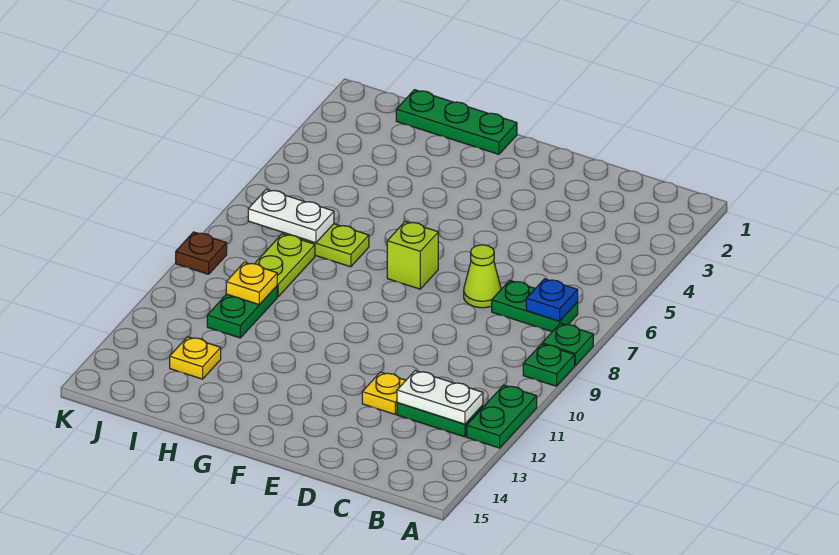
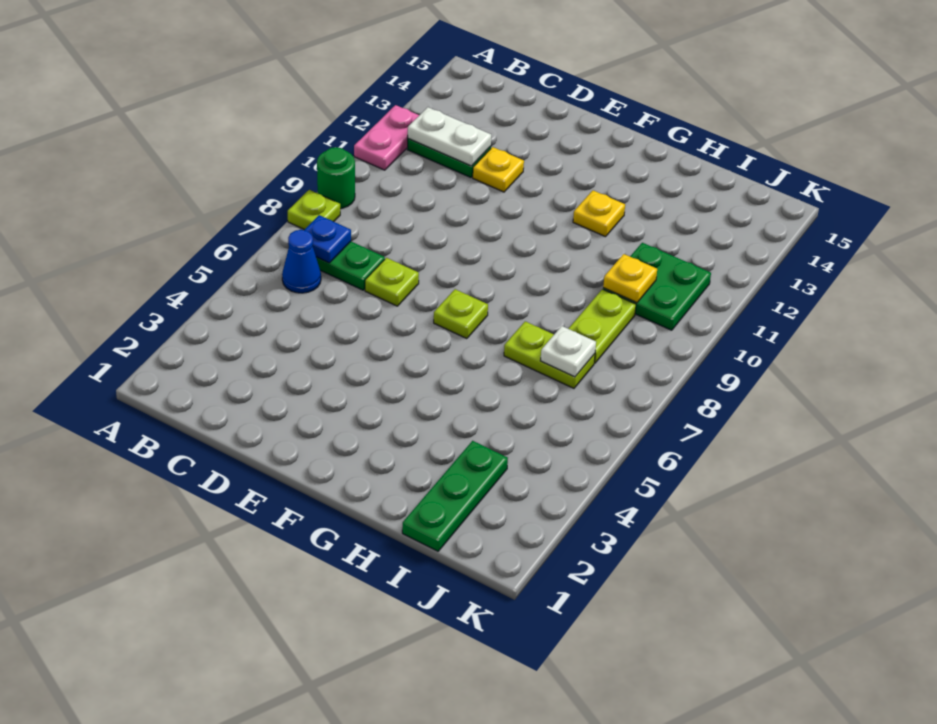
green 1x1 plate [542,323,593,365] -> lime 1x1 plate [288,190,340,230]
green 1x1 plate [523,344,575,386] -> green 1x1 round brick [317,147,355,209]
green 1x2 plate [467,385,537,448] -> pink 1x2 plate [354,105,419,170]
none -> blue 1x1 cone [282,230,321,293]
lime 1x1 cone [464,245,501,308] -> lime 1x1 plate [365,258,419,306]
lime 1x1 brick [387,221,438,289] -> lime 1x1 plate [434,289,488,339]
green 1x3 plate [396,90,517,154] -> green 1x3 plate turned to [402,441,508,551]
white 1x2 plate [248,189,334,243] -> white 1x1 plate [540,326,596,377]
green 1x2 plate [207,286,277,338] -> green 2x2 plate [603,243,711,330]
yellow 1x1 plate [170,337,221,379] -> yellow 1x1 plate moved to [573,190,625,237]
brown 1x1 plate [176,232,227,274] -> none

